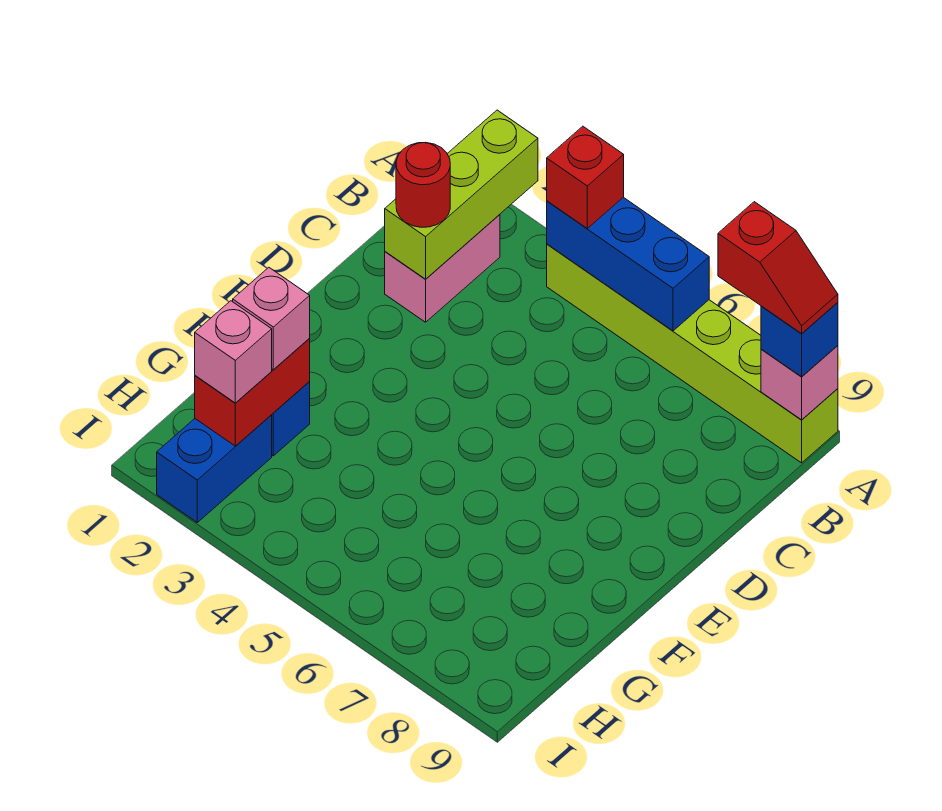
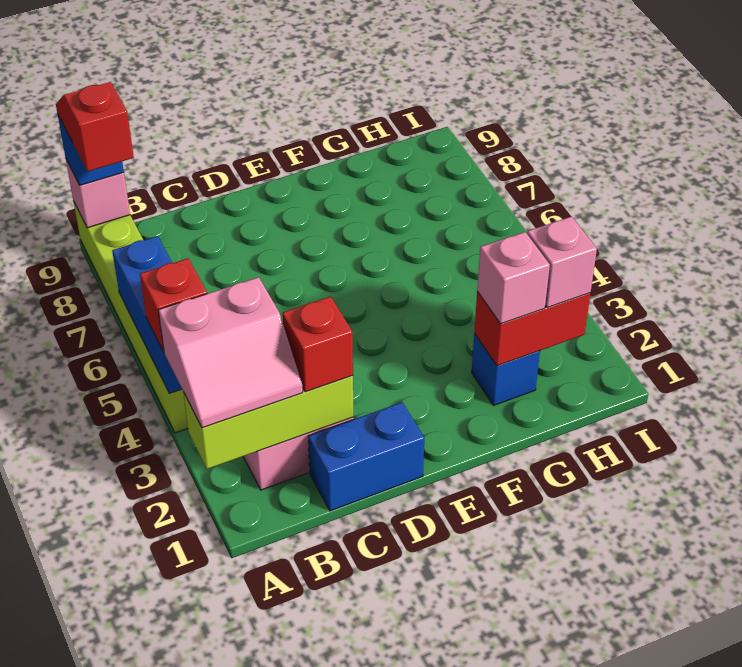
none -> pink 2x2 slope [158,277,303,428]
red 1x1 round brick [396,142,450,227] -> red 1x1 brick [282,296,353,392]
blue 1x2 brick [157,415,272,522] -> blue 1x2 brick moved to [308,402,424,511]

